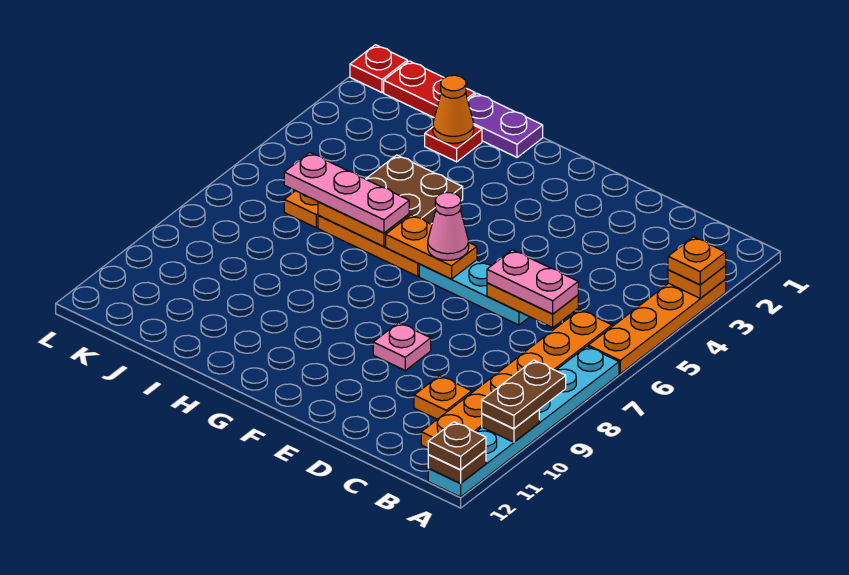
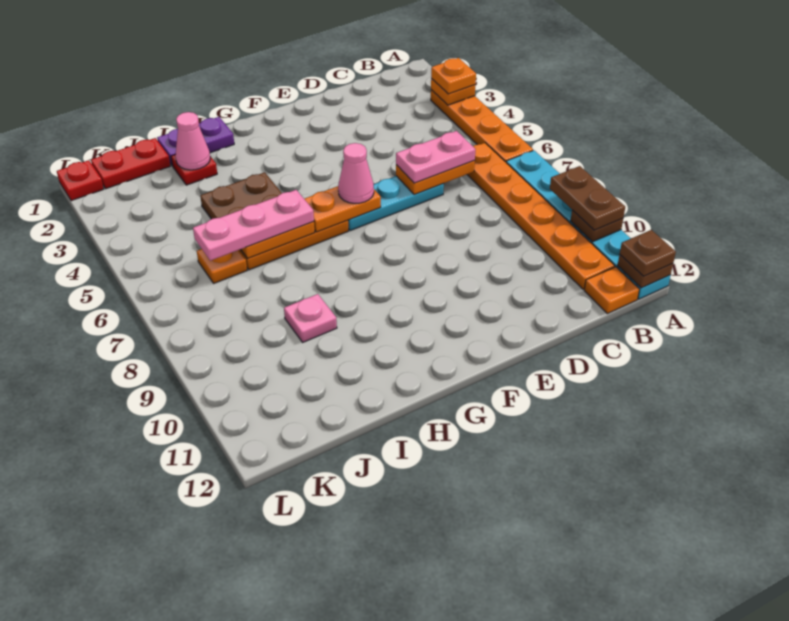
orange 1x1 plate [414,376,472,419] -> orange 1x1 plate moved to [584,267,639,314]
pink 1x1 plate [373,323,431,370] -> pink 1x1 plate moved to [284,294,337,342]
orange 1x1 cone [433,75,474,143] -> pink 1x1 cone [175,112,210,170]

